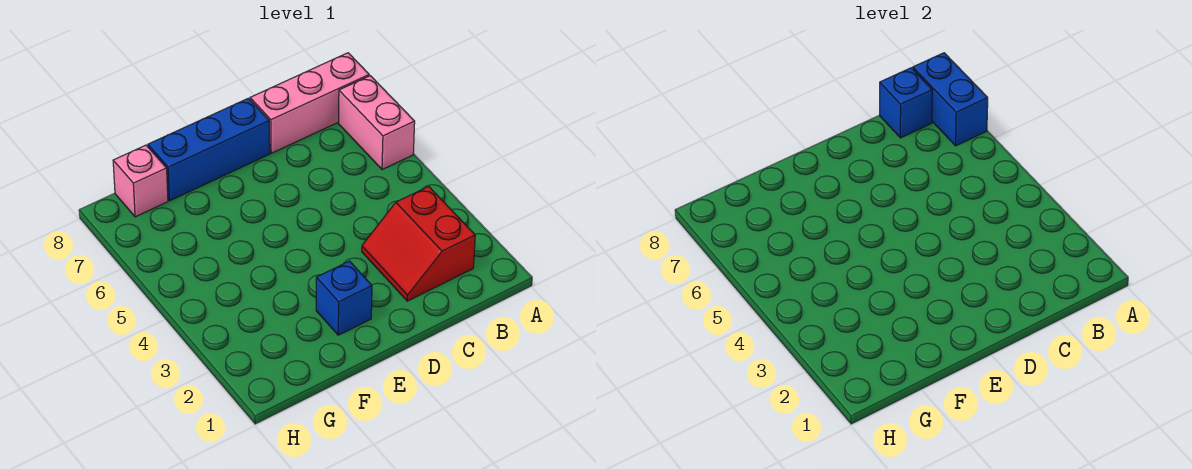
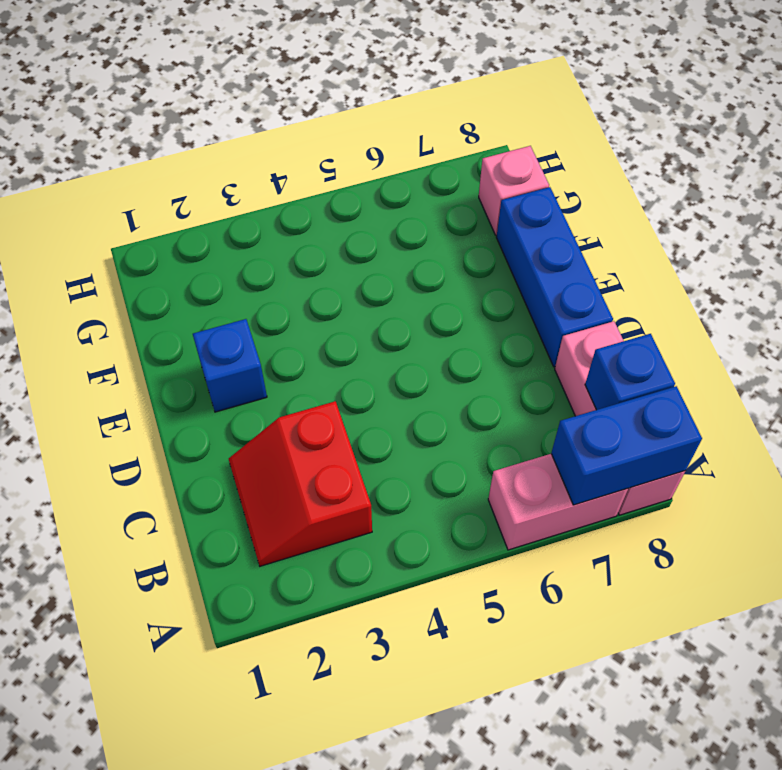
red 2x2 slope [362,186,475,301] -> red 2x2 slope turned to [229,401,372,566]

